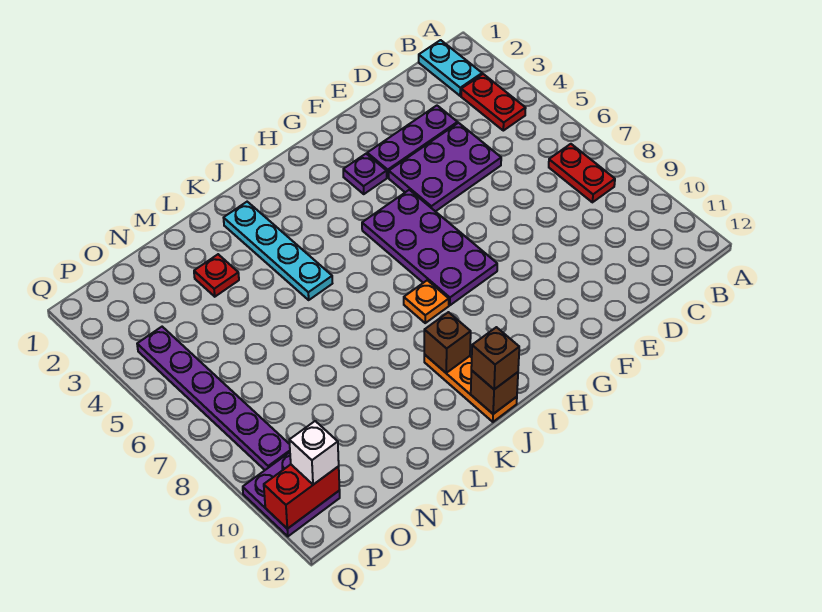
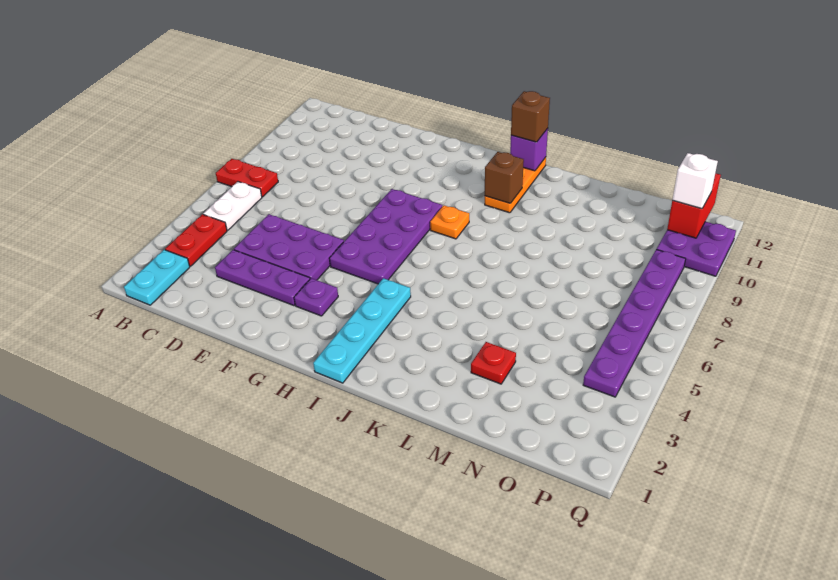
none -> white 1x2 plate [203,182,262,230]
red 1x2 plate [549,144,615,202] -> red 1x2 plate turned to [216,159,278,197]
brown 1x1 brick [471,370,518,414] -> purple 1x1 brick [510,128,548,171]
cyan 1x4 plate [224,202,332,300] -> cyan 1x4 plate moved to [313,278,411,383]
red 1x2 brick [264,465,340,529] -> red 1x2 brick turned to [667,173,721,238]

